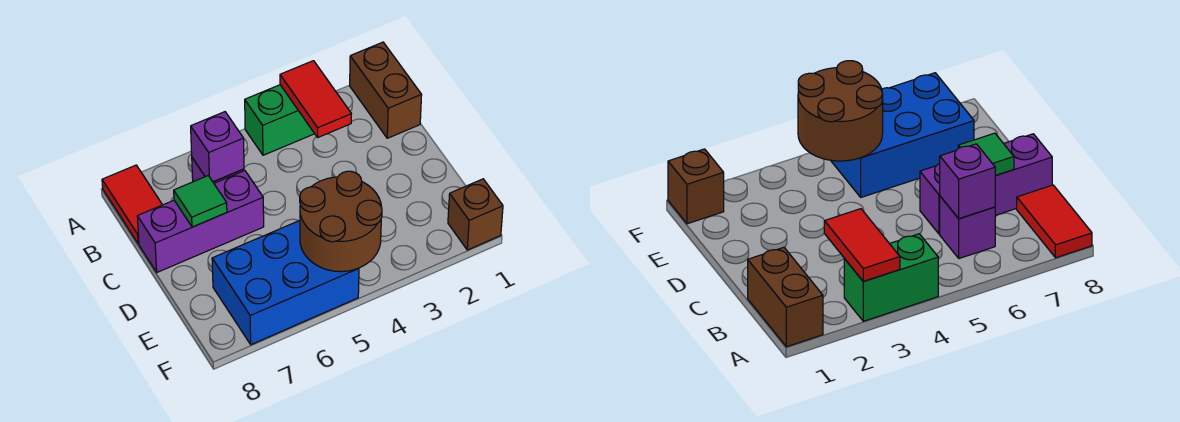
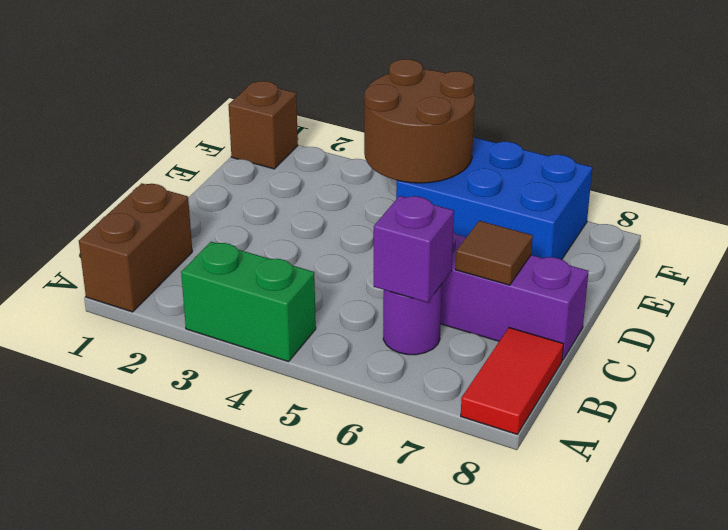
red 1x2 tile [280,61,351,137] -> none
purple 1x1 brick [940,196,995,258] -> purple 1x1 round brick [383,284,442,355]
green 1x1 tile [174,176,227,227] -> brown 1x1 tile [455,221,533,285]

